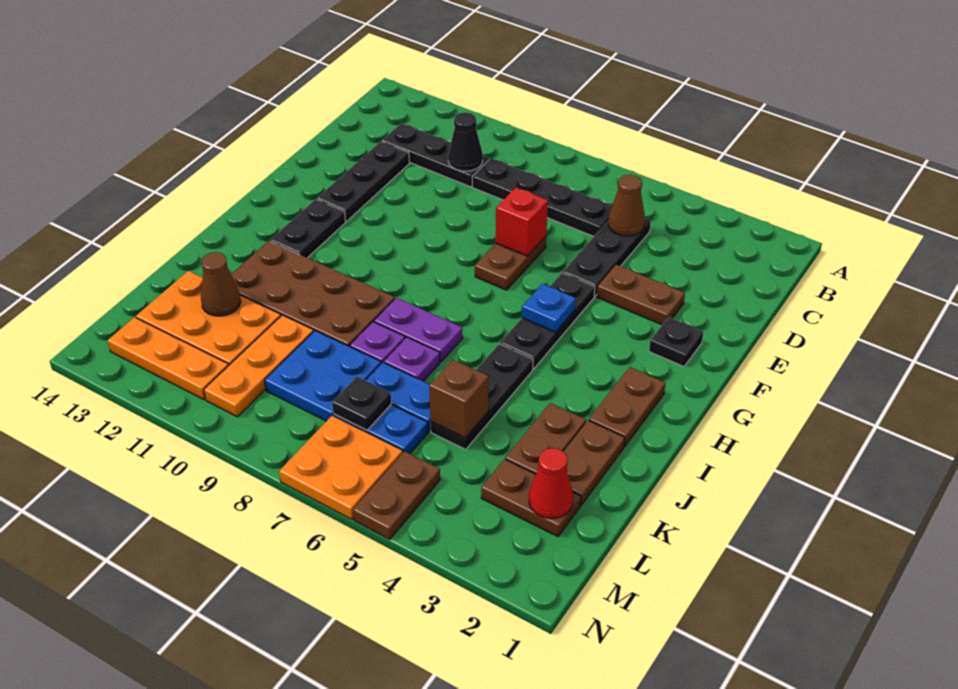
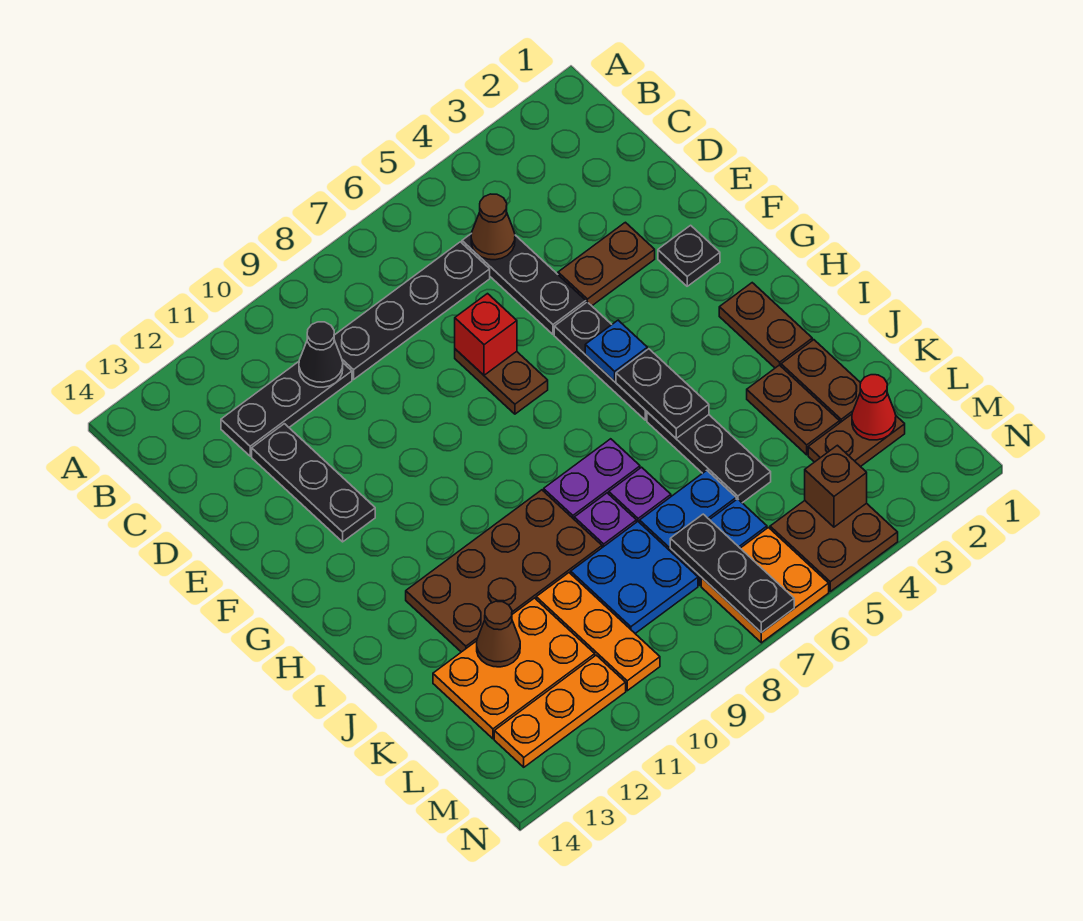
black 1x2 plate [270,199,346,258] -> black 1x2 plate moved to [616,349,709,438]
brown 1x1 brick [429,360,489,438] -> brown 1x1 brick moved to [805,445,867,527]
black 1x1 plate [332,377,391,430] -> black 1x3 plate [670,514,794,633]
brown 1x2 plate [353,451,440,539] -> brown 2x2 plate [770,501,898,591]

